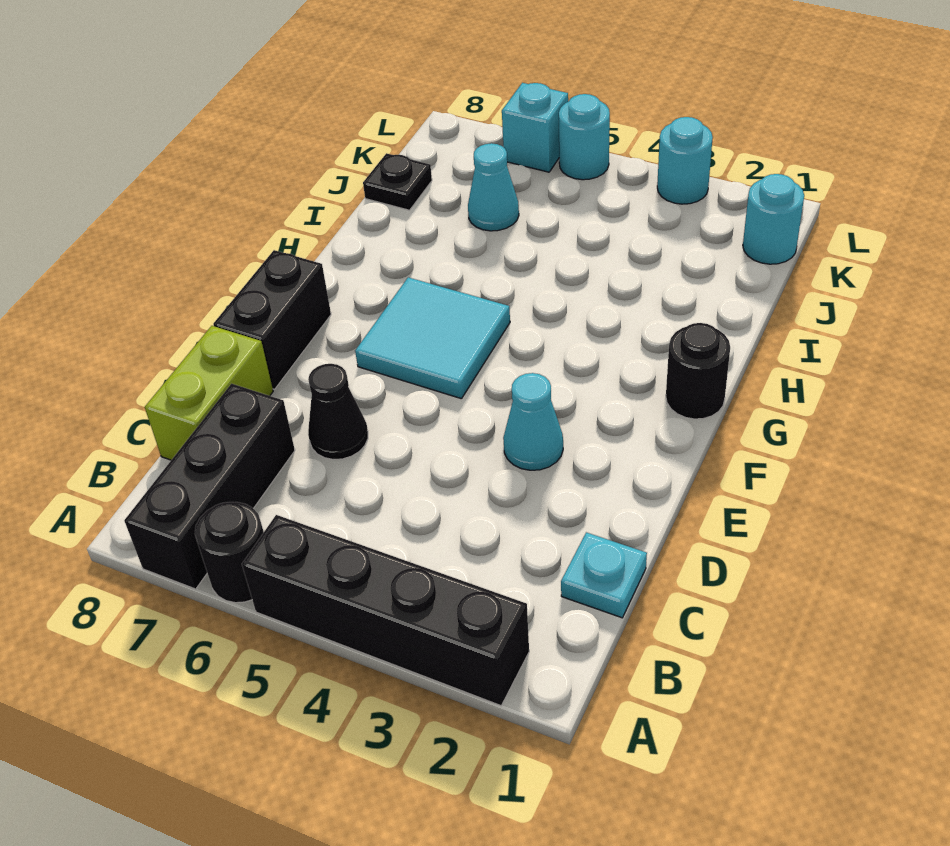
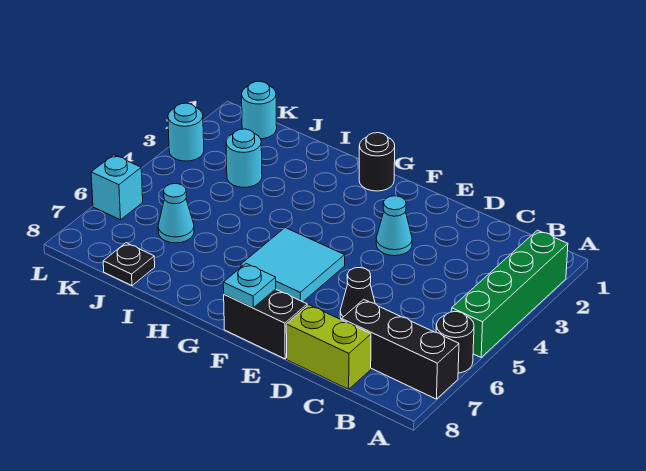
black 1x4 brick [242,515,529,706] -> green 1x4 brick [451,230,568,357]
cyan 1x1 plate [561,532,647,618] -> cyan 1x1 plate moved to [223,264,276,308]
cyan 1x1 round brick [559,94,610,180] -> cyan 1x1 round brick moved to [226,129,262,187]

